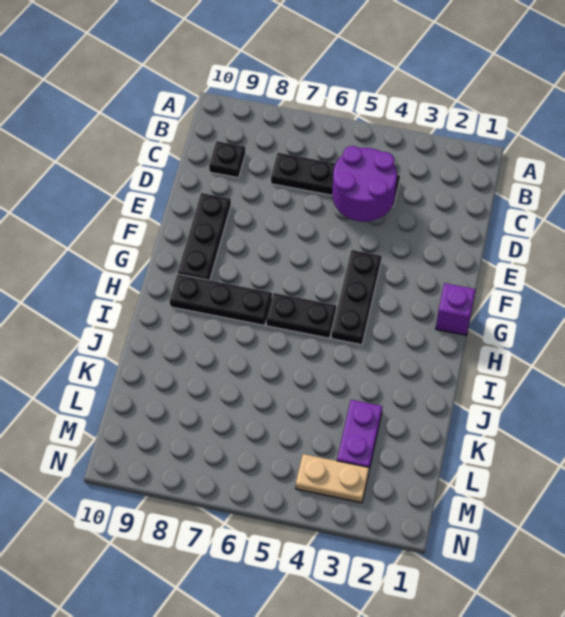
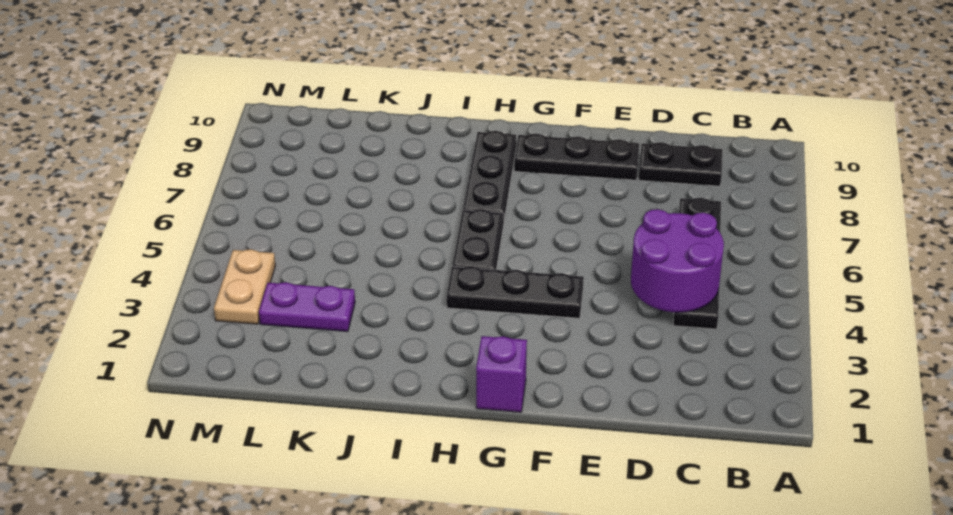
black 1x1 plate [209,141,246,178] -> black 1x2 plate [639,142,722,186]

